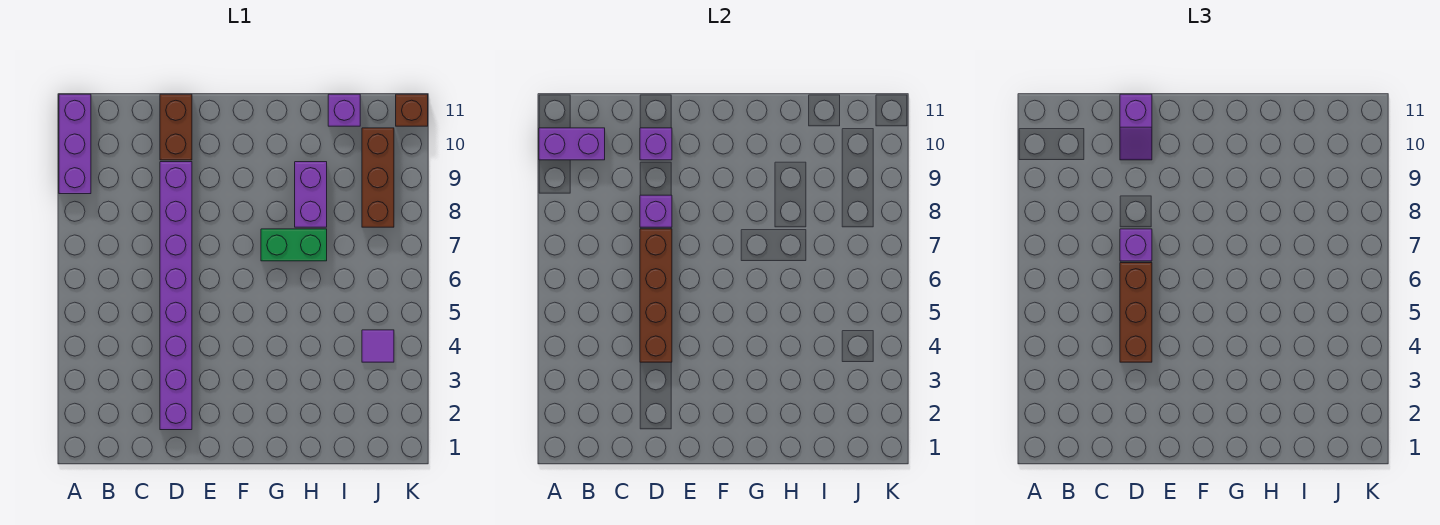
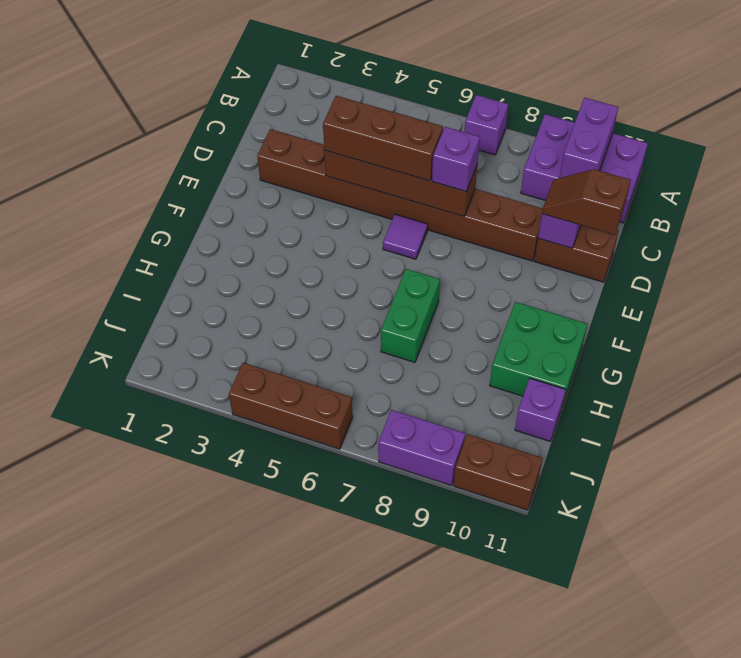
purple 1x3 brick [59,94,91,194] -> purple 2x3 brick [521,114,648,223]
purple 1x8 brick [160,162,192,430] -> brown 1x8 brick [257,129,543,261]
purple 1x1 brick [640,195,672,227] -> purple 1x1 brick moved to [465,95,508,155]
purple 1x2 slope [1120,94,1152,160] -> brown 1x2 slope [542,169,631,235]
none -> green 2x2 brick [490,302,587,406]
purple 1x2 brick [295,162,327,227] -> purple 1x2 brick moved to [378,410,465,485]
purple 1x1 tile [362,330,394,362] -> purple 1x1 tile moved to [383,214,428,259]
brown 1x3 brick [362,128,394,227] -> brown 1x3 brick moved to [229,363,353,449]
brown 1x1 brick [396,94,428,126] -> brown 1x2 brick [453,434,543,510]

